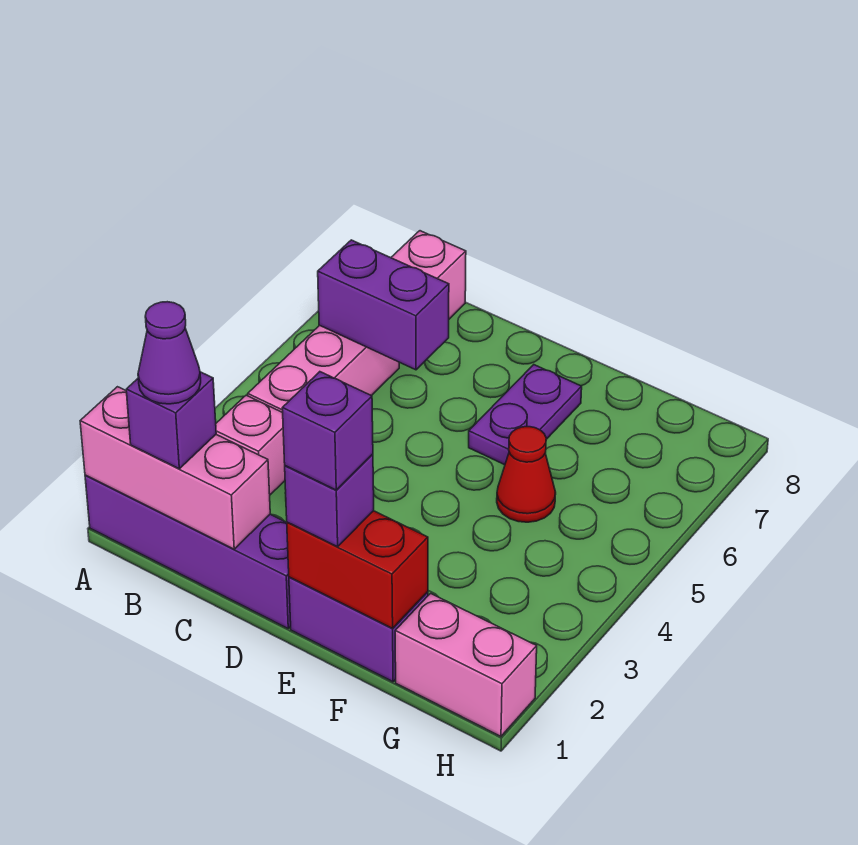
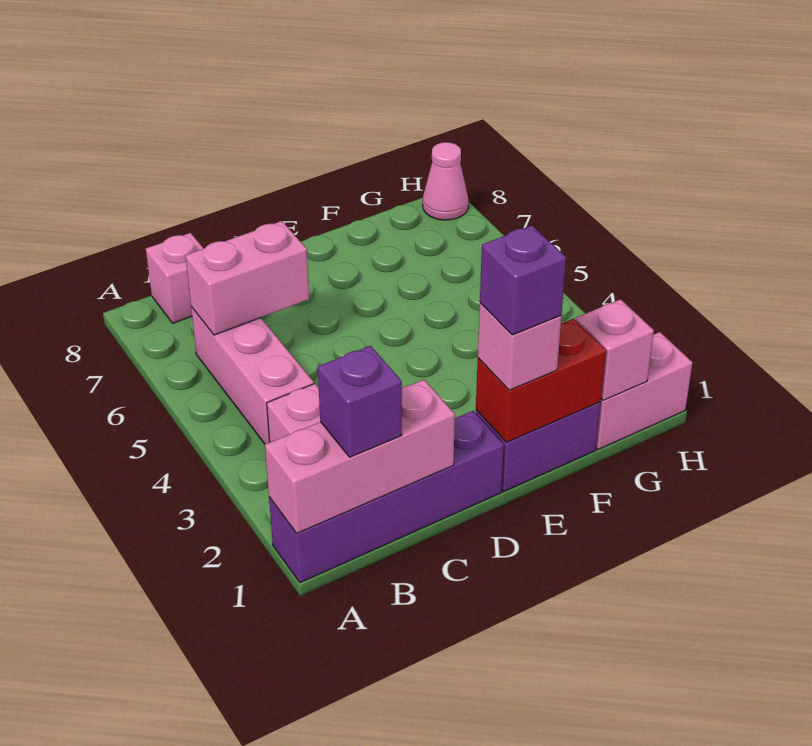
purple 1x1 cone [138,302,201,404] -> none
purple 1x2 brick [318,240,449,370] -> pink 1x2 brick [185,221,309,335]
purple 1x1 brick [285,454,374,547] -> pink 1x1 brick [478,303,561,390]
purple 1x2 plate [469,365,582,465] -> none
red 1x1 cone [497,427,556,522] -> none
none -> pink 1x1 brick [576,299,654,400]
none -> pink 1x1 cone [423,142,468,220]

